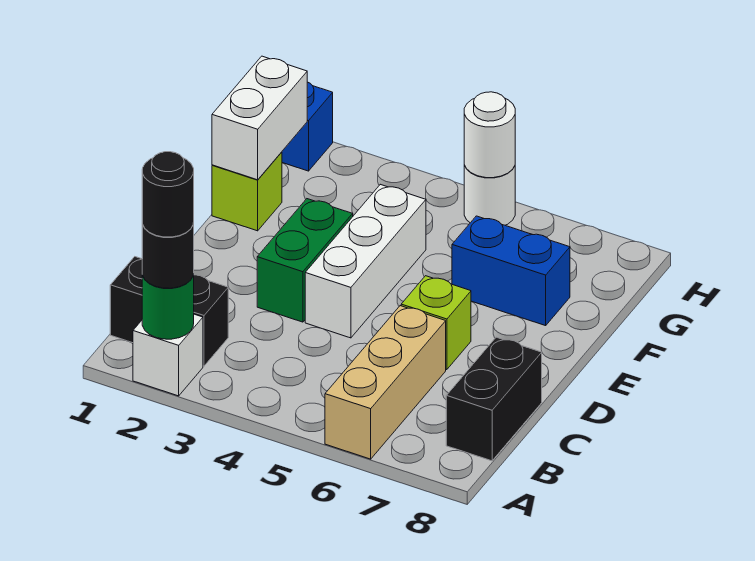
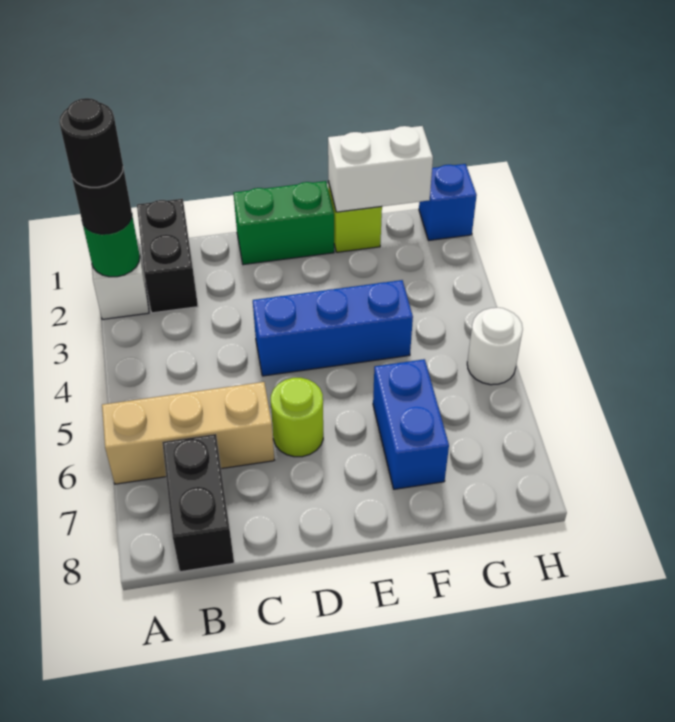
black 1x2 brick [446,337,542,461] -> black 1x2 brick turned to [162,434,234,572]
green 1x2 brick [257,199,353,322] -> green 1x2 brick moved to [234,181,334,265]
white 1x3 brick [305,184,426,338] -> blue 1x3 brick [253,280,413,376]
lime 1x1 brick [401,276,471,370] -> lime 1x1 round brick [271,378,323,457]
white 1x1 round brick [464,92,515,178] -> none

